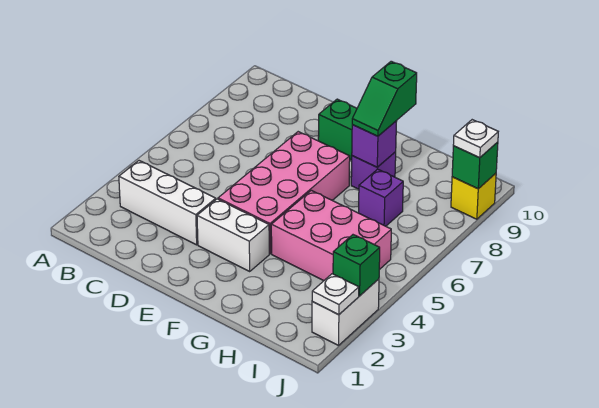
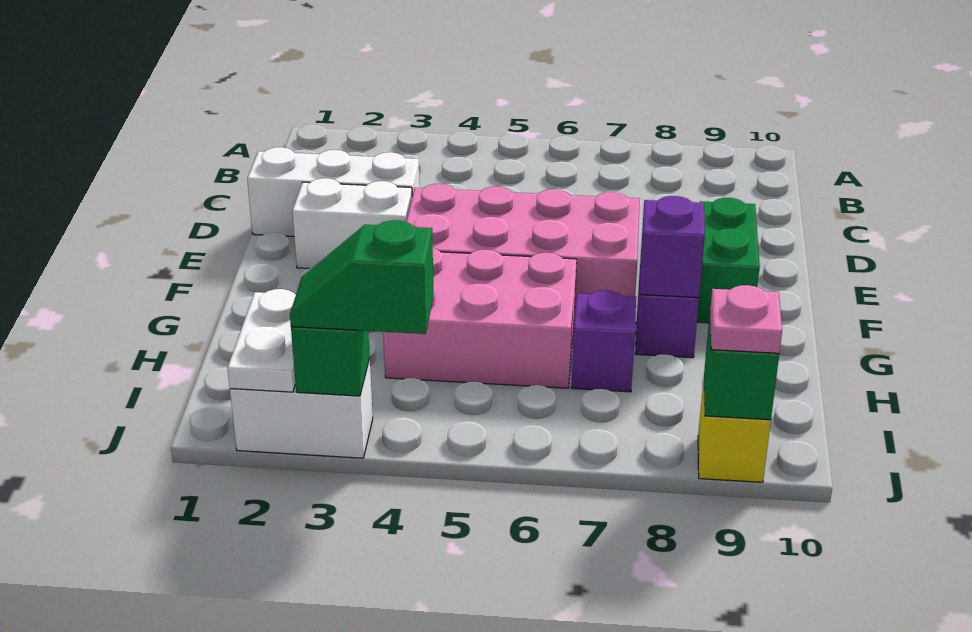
white 1x3 brick [119,161,216,245] -> white 1x3 brick turned to [247,147,420,236]
white 1x2 brick [197,199,269,271] -> white 1x2 brick turned to [292,178,412,268]
pink 2x3 brick [271,190,391,281] -> pink 2x3 brick turned to [383,248,577,388]
green 1x2 slope [352,61,417,136] -> green 1x2 slope moved to [290,220,434,334]
white 1x1 plate [312,274,359,315] -> white 1x2 plate [227,289,296,392]
white 1x1 plate [453,120,498,158] -> pink 1x1 plate [710,285,782,353]

